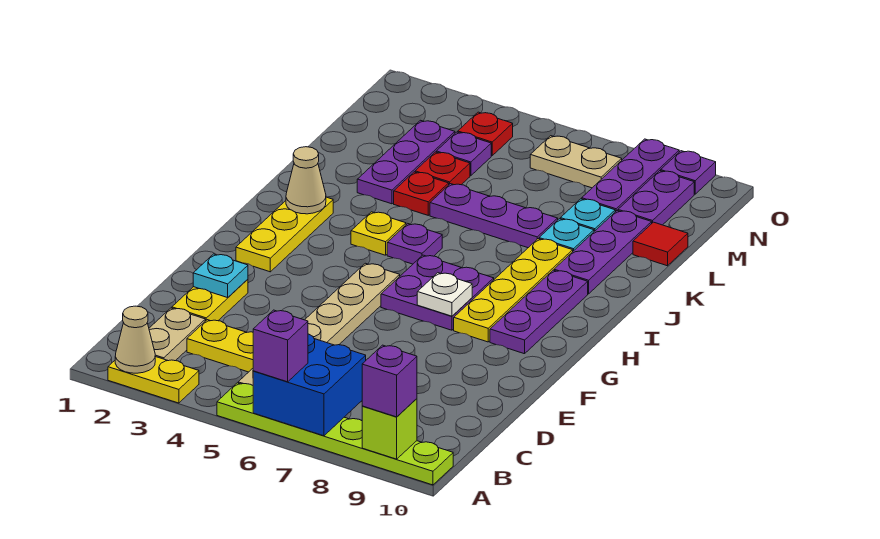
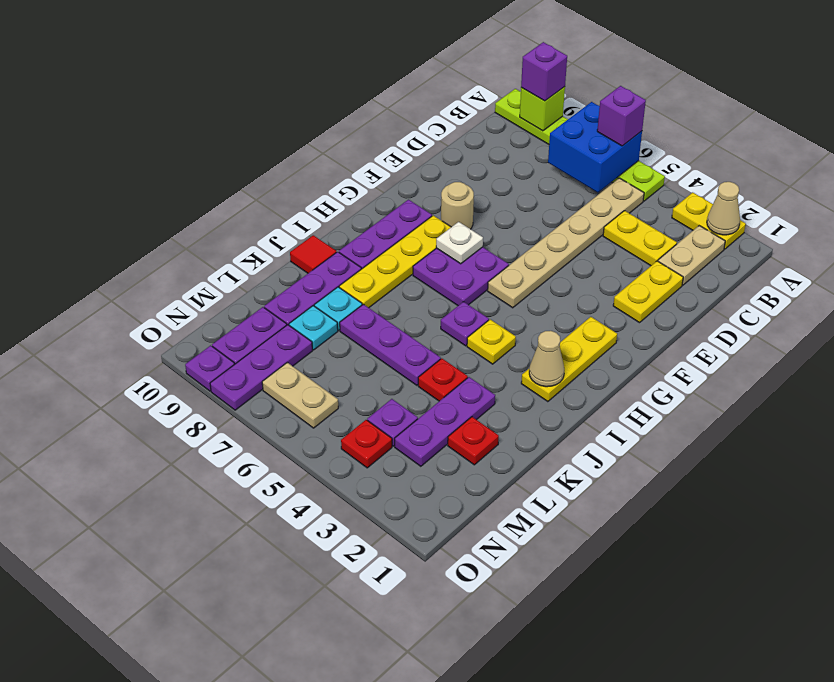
cyan 1x1 plate [193,254,248,298] -> none
none -> tan 1x1 round brick [441,182,474,229]
red 1x1 plate [415,152,470,185] -> red 1x1 plate moved to [448,417,499,465]
red 1x1 tile [633,222,688,266] -> red 1x1 tile moved to [290,235,337,273]

